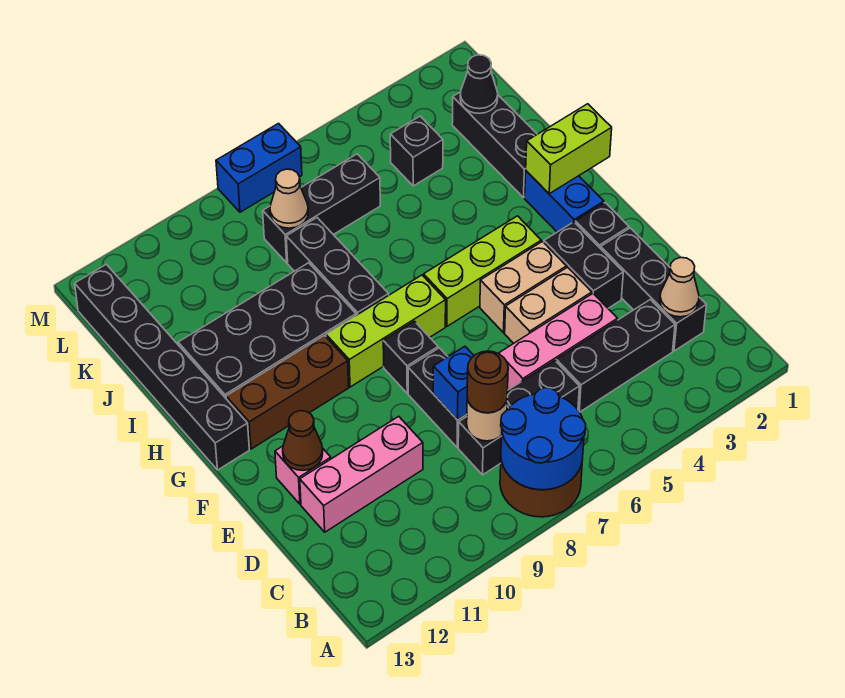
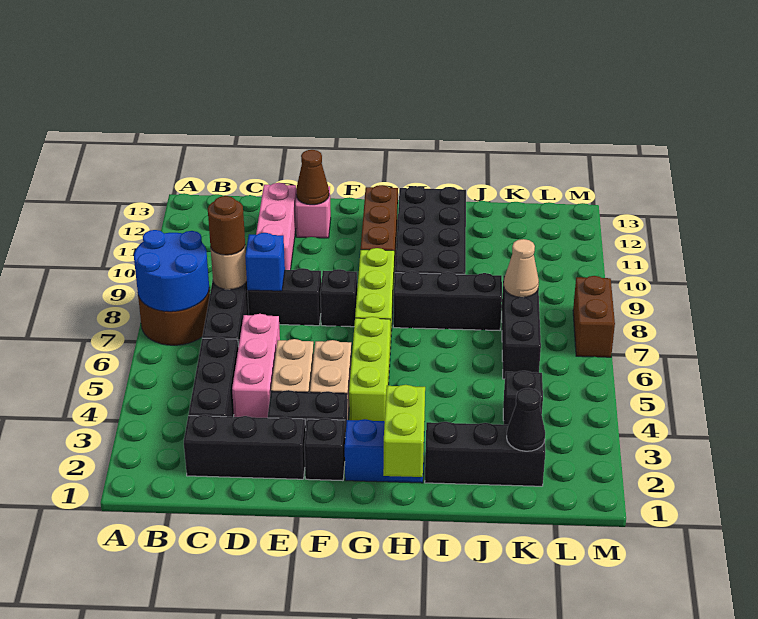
tan 1x1 cone [660,257,699,317] -> none
black 1x6 brick [75,264,249,470] -> none
blue 1x2 brick [216,124,302,212] -> brown 1x2 brick [573,276,615,357]

